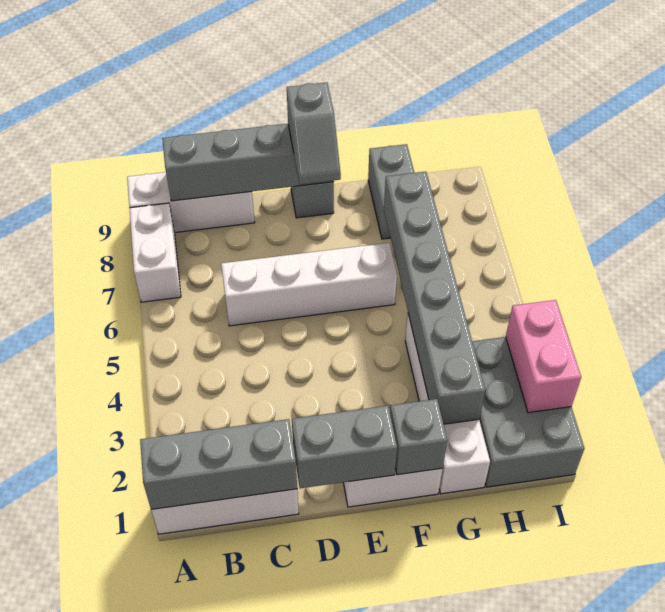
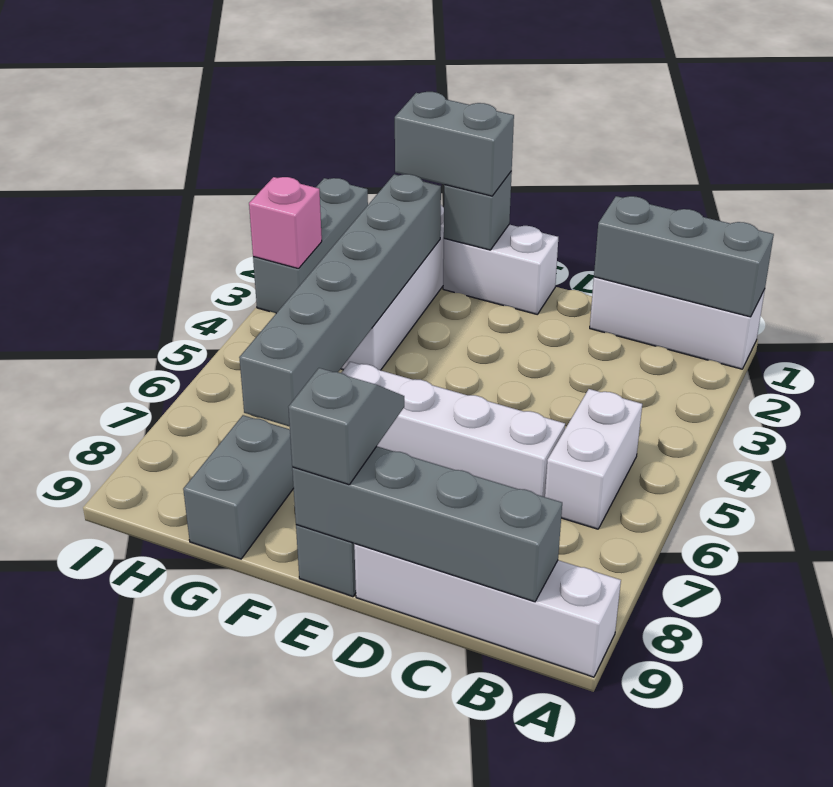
white 1x2 brick [129,203,181,302] -> white 1x2 brick moved to [545,389,642,529]
white 1x3 brick [127,172,255,233] -> white 1x4 brick [354,544,621,677]
grey 1x2 brick [292,406,397,488] -> grey 1x2 brick moved to [395,92,514,196]
grey 2x3 brick [472,337,584,487] -> grey 1x3 brick [253,178,368,313]
pink 1x2 brick [506,300,581,413] -> pink 1x1 brick [249,177,322,269]

